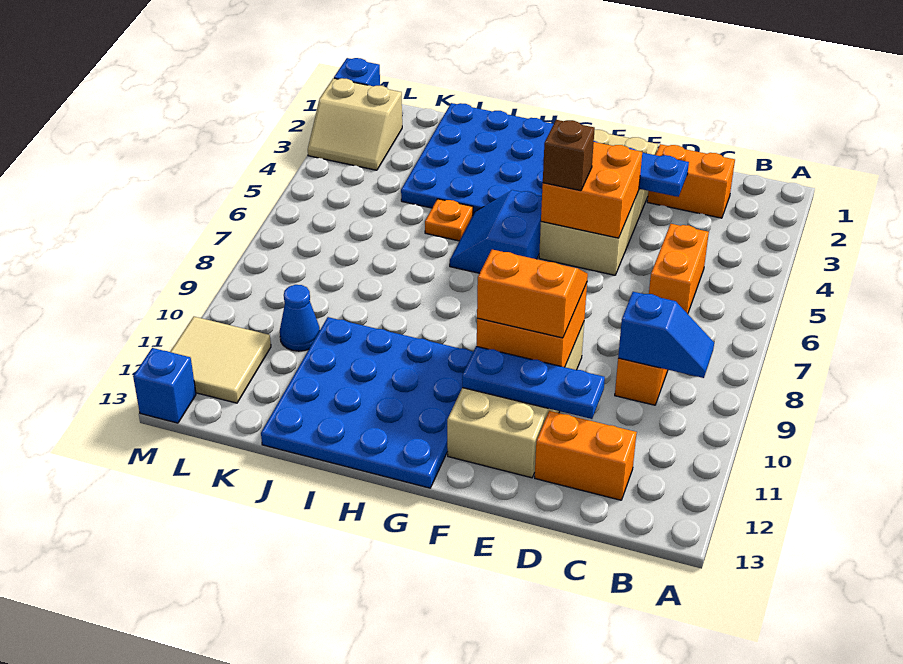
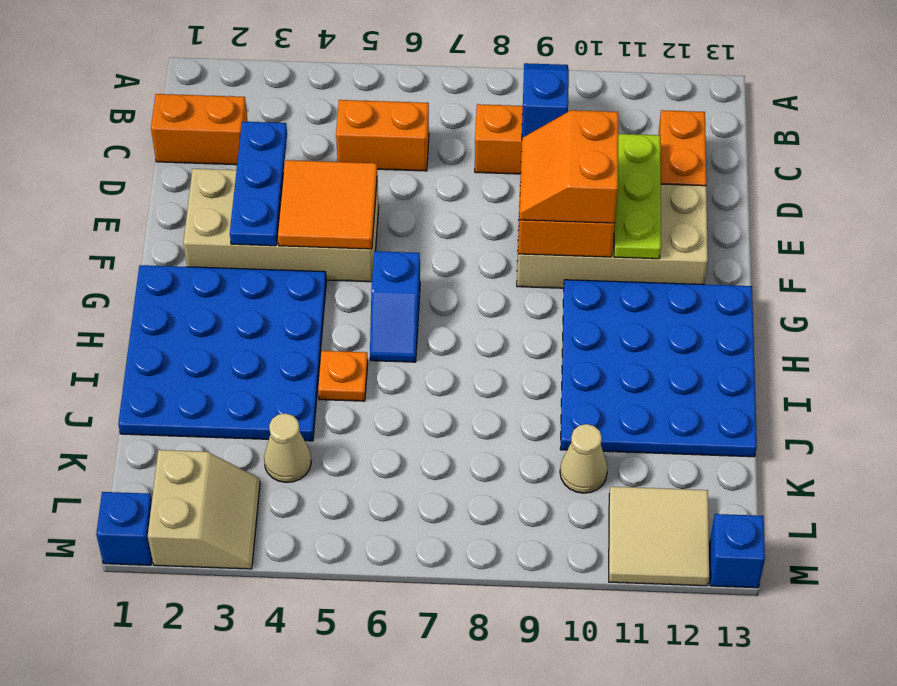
orange 1x2 brick [647,144,735,218] -> orange 1x2 brick turned to [151,94,248,165]
blue 1x3 plate [462,346,605,419] -> lime 1x3 plate [614,134,661,259]
orange 2x2 brick [541,142,642,238] -> orange 2x2 tile [278,160,377,249]
brown 1x1 brick [543,120,595,191] -> none
blue 2x2 slope [450,190,542,273] -> blue 1x2 slope [370,251,420,362]
none -> tan 1x1 cone [264,413,311,482]
blue 1x1 cone [280,285,320,351] -> tan 1x1 cone [560,424,608,493]

